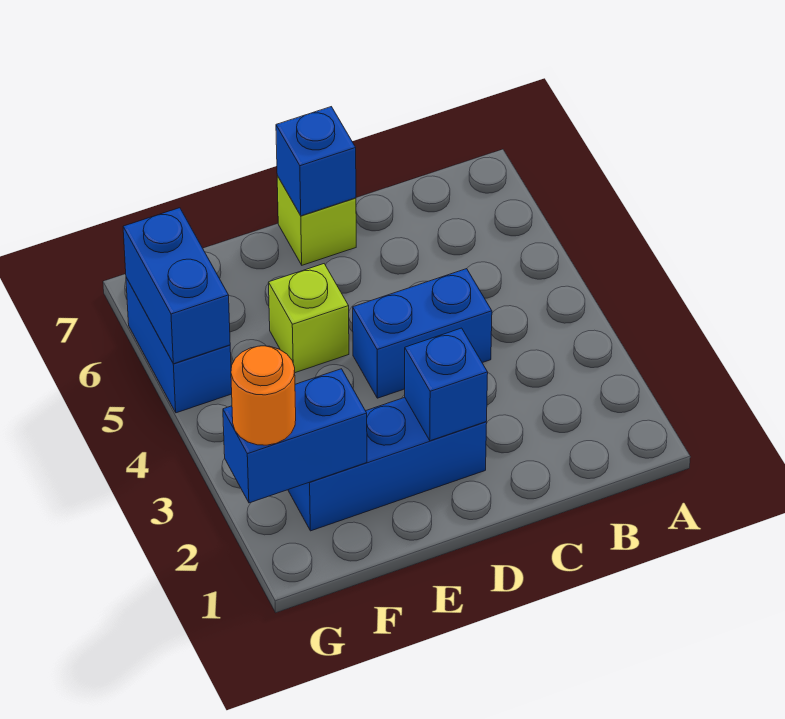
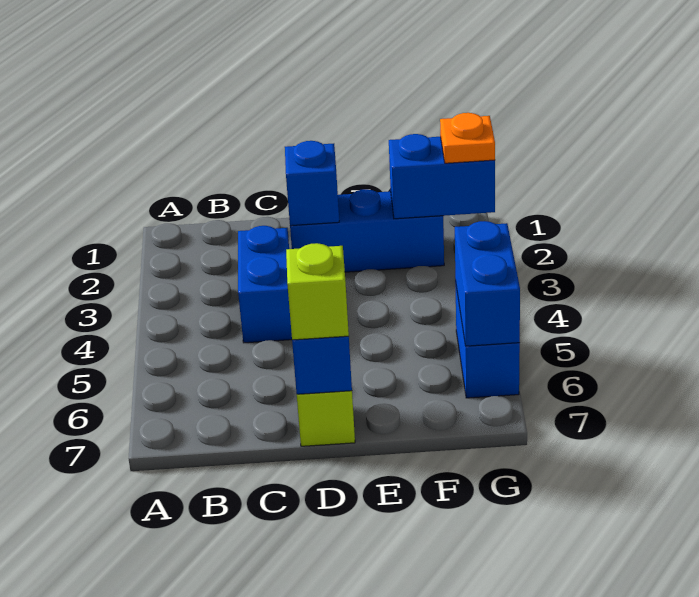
blue 1x2 brick [353,269,492,398] -> blue 1x2 brick turned to [238,226,292,343]
lime 1x1 brick [269,264,349,373] -> lime 1x1 brick moved to [286,243,349,340]
orange 1x1 round brick [231,346,296,445] -> orange 1x1 plate [440,113,495,163]

